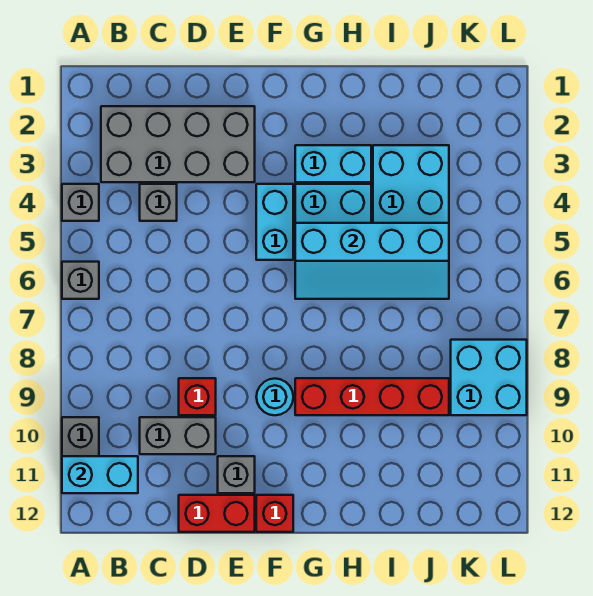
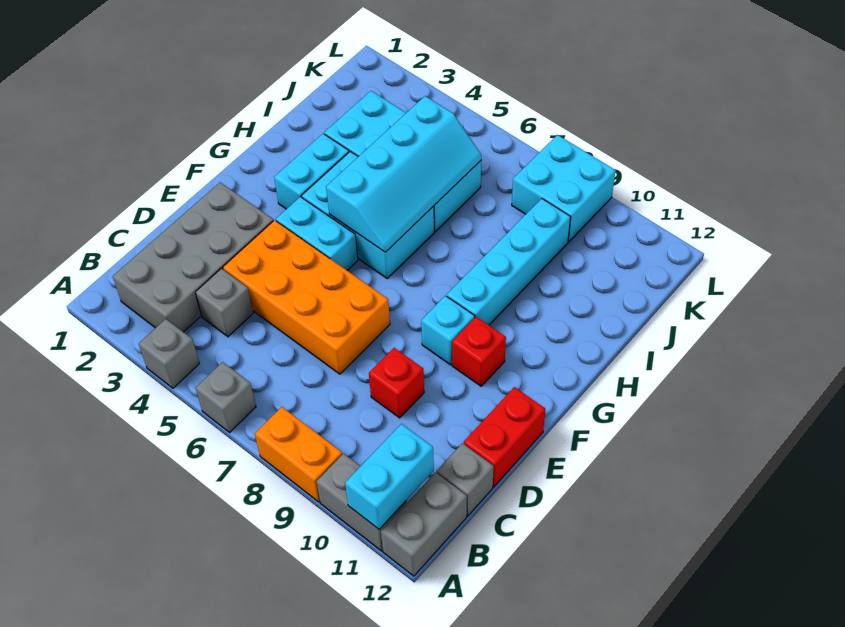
none -> orange 1x2 brick [255,407,342,502]
grey 1x2 brick [140,417,216,454] -> grey 1x2 brick moved to [381,472,467,576]
none -> orange 2x4 brick [223,220,390,374]
grey 1x1 brick [218,456,255,493] -> grey 1x1 brick moved to [437,443,494,516]
cyan 1x1 round brick [256,379,293,415] -> cyan 1x1 brick [421,296,475,365]
red 1x1 brick [256,495,293,532] -> red 1x1 brick moved to [452,317,506,386]
red 1x4 brick [295,378,449,415] -> cyan 1x4 brick [447,199,571,325]

